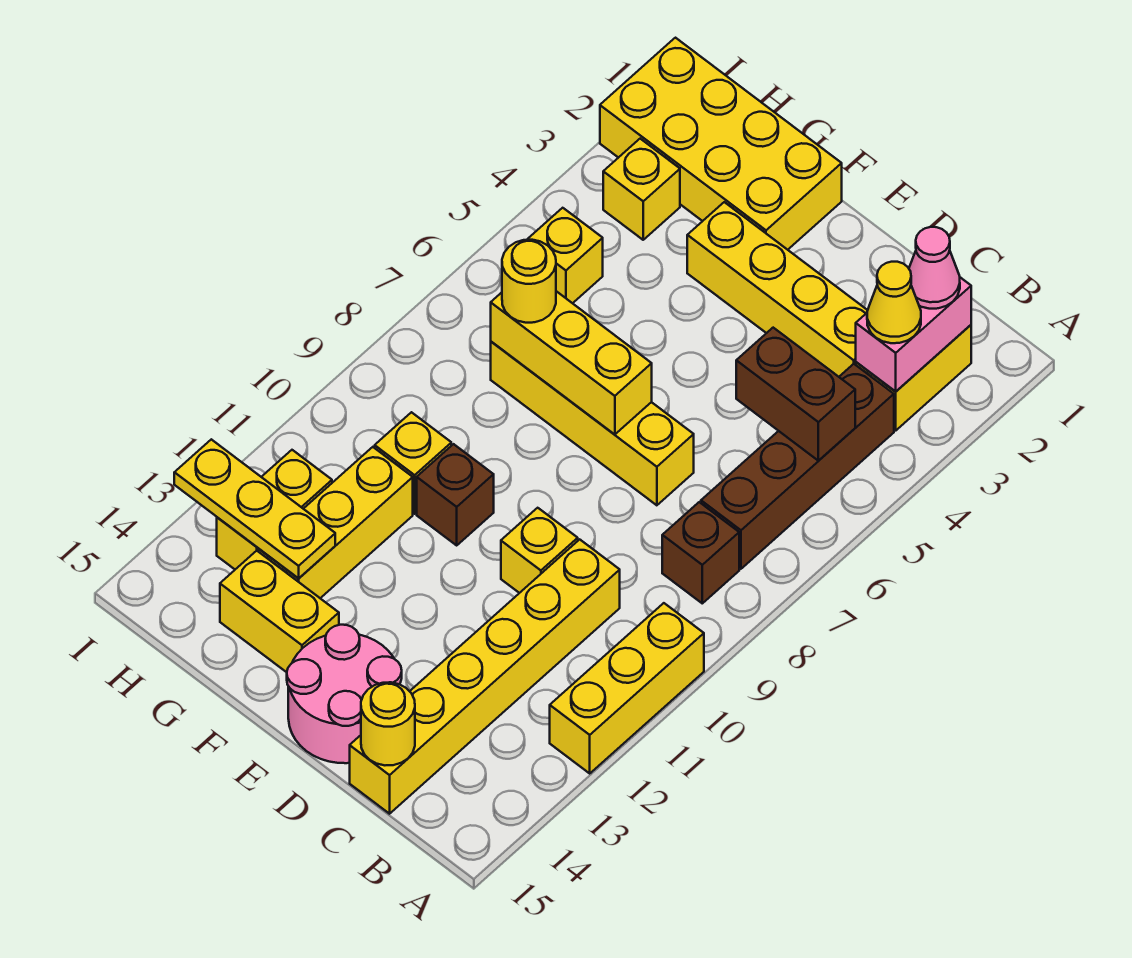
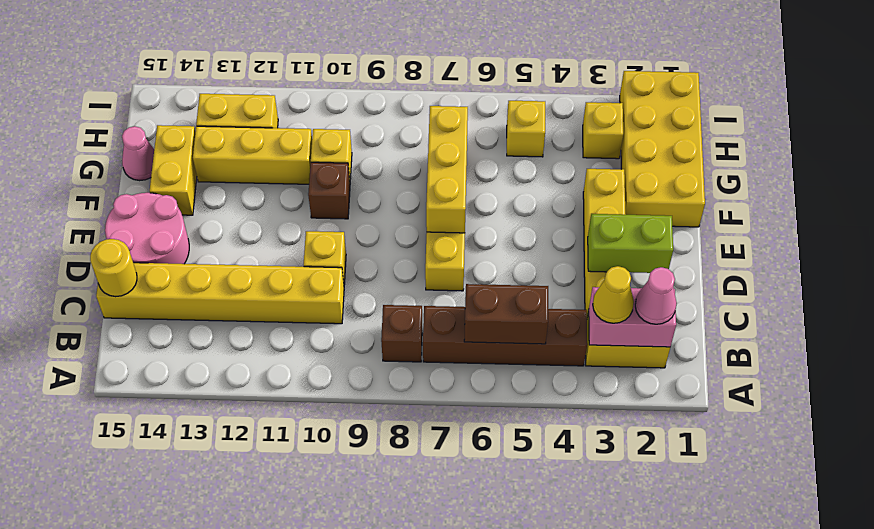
yellow 1x3 brick [550,603,704,773] -> none
brown 1x2 brick [736,328,855,461] -> brown 1x2 brick turned to [464,284,548,344]
none -> lime 1x2 brick [588,214,673,273]
yellow 1x1 round brick [502,240,556,323] -> none
yellow 1x3 plate [174,439,335,578] -> none
none -> pink 1x1 cone [122,126,154,181]

